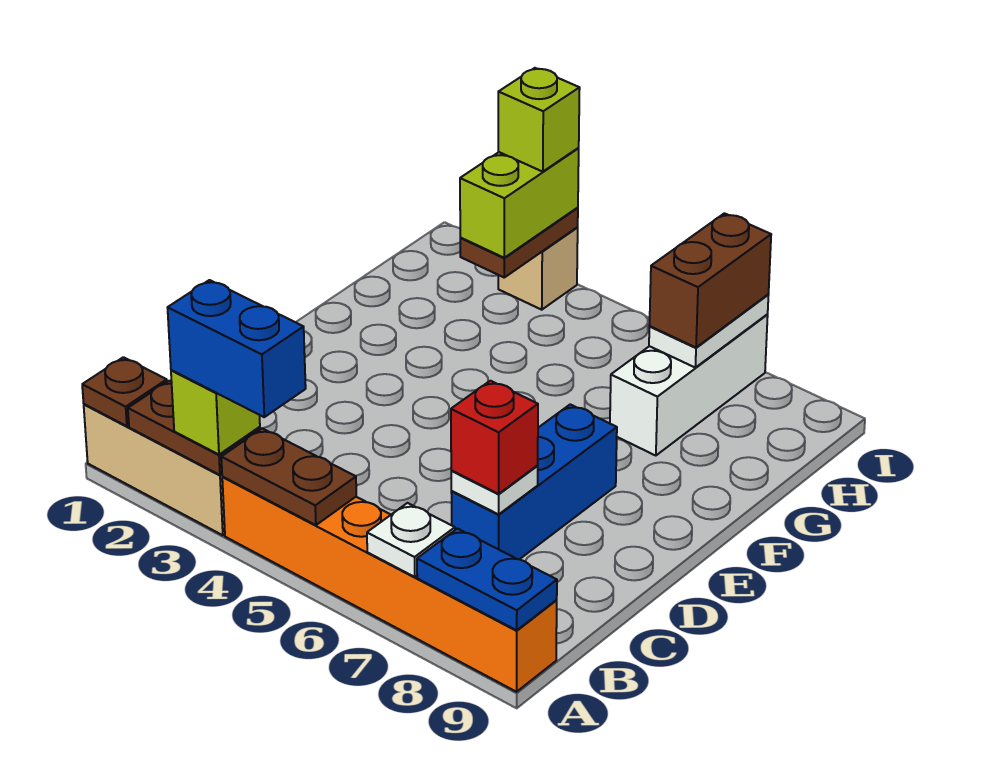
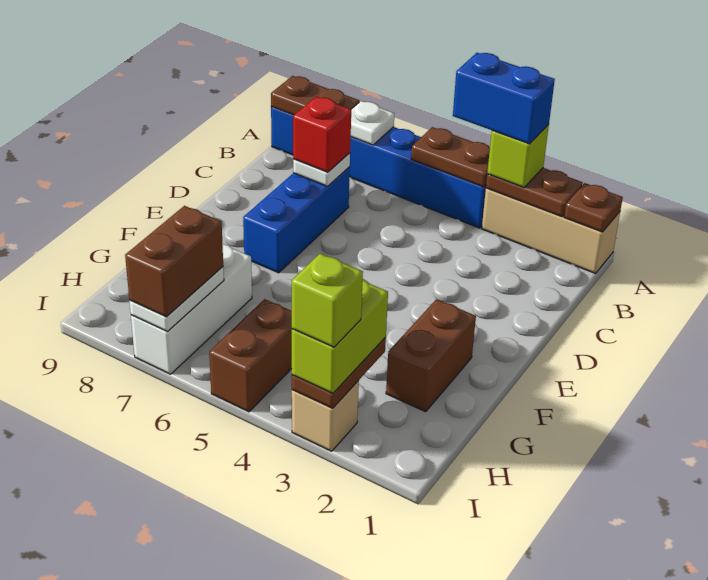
orange 1x6 brick [222,477,557,692] -> blue 1x6 brick [271,107,486,228]
blue 1x2 plate [417,529,557,630] -> brown 1x2 plate [271,76,359,115]
none -> brown 1x2 brick [386,299,476,412]
none -> brown 1x2 brick [209,299,292,412]

